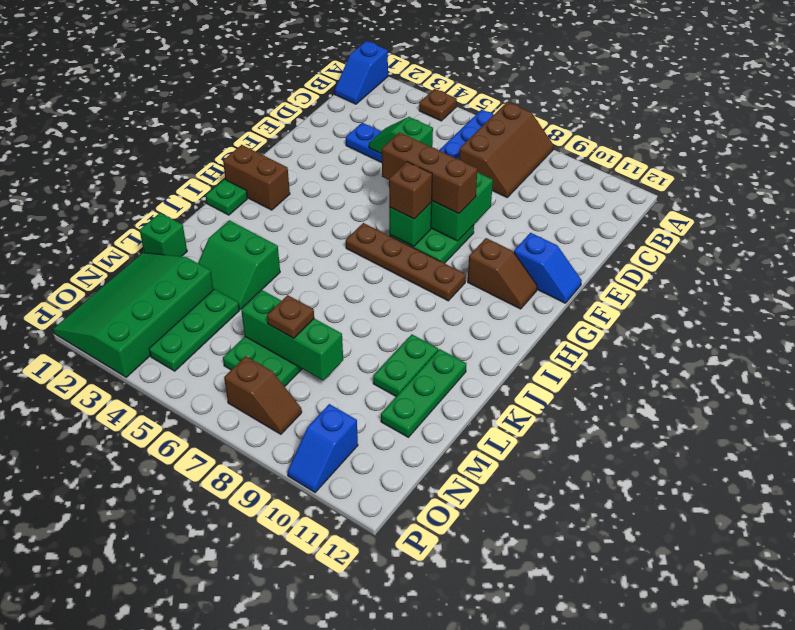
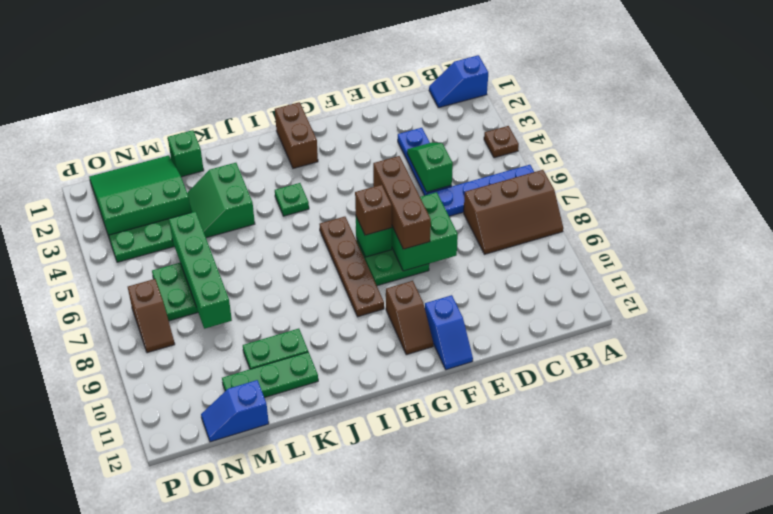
green 1x1 plate [206,179,247,215] -> green 1x1 plate moved to [275,183,309,216]
green 3x4 slope [53,253,213,377] -> green 3x3 slope [89,155,191,237]
green 1x3 brick [241,290,343,380] -> green 1x4 brick [169,212,232,329]
brown 1x1 plate [267,295,314,338] -> none
blue 1x2 slope [288,404,358,492] -> blue 1x2 slope moved to [201,380,269,442]

